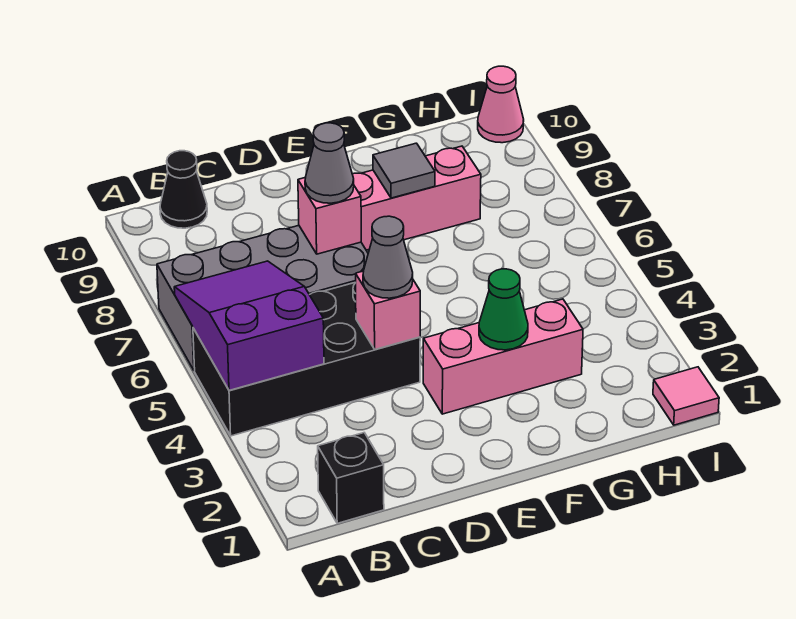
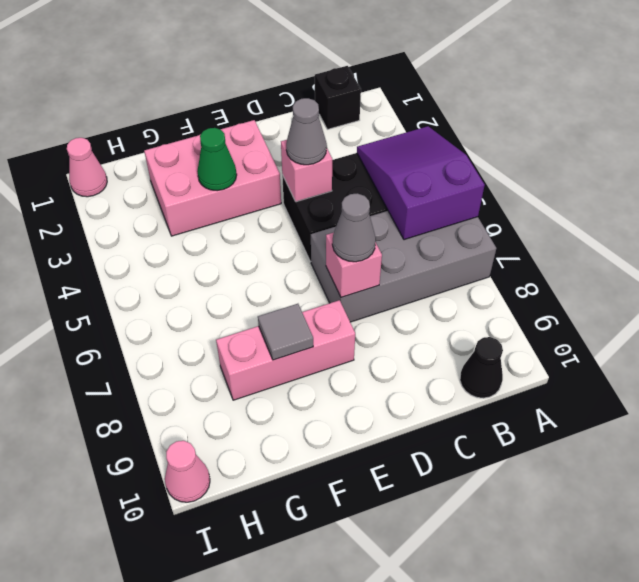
purple 2x3 slope [174,261,324,390] -> purple 2x3 slope turned to [357,126,485,240]
pink 1x3 brick [423,299,583,414] -> pink 2x3 brick [144,120,281,236]
pink 1x1 tile [653,367,719,425] -> pink 1x1 cone [67,138,107,197]

